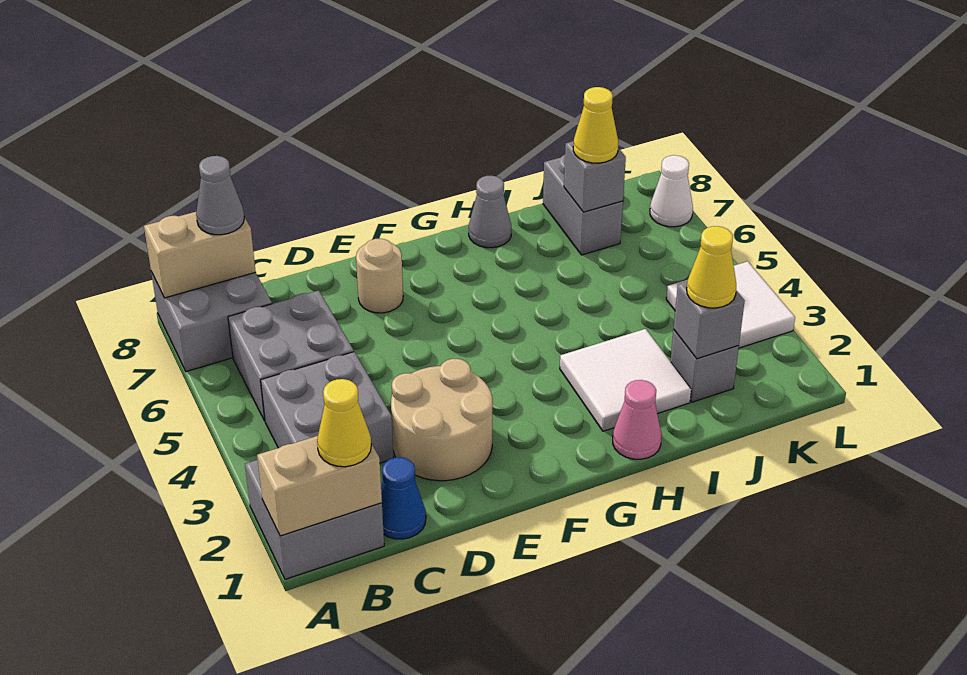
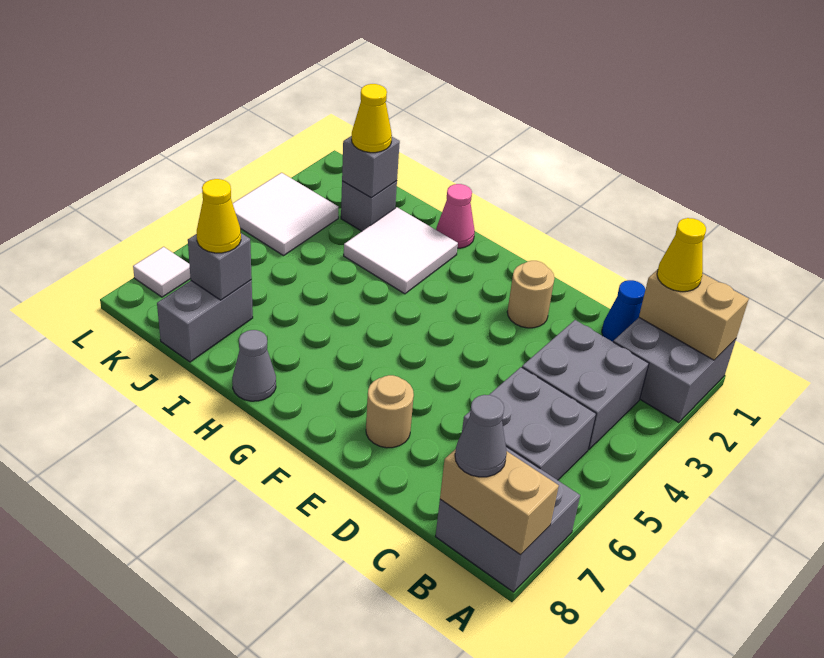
tan 2x2 round brick [391,359,493,481] -> tan 1x1 round brick [507,261,555,328]
white 1x1 cone [650,155,693,227] -> white 1x1 tile [133,247,191,297]

